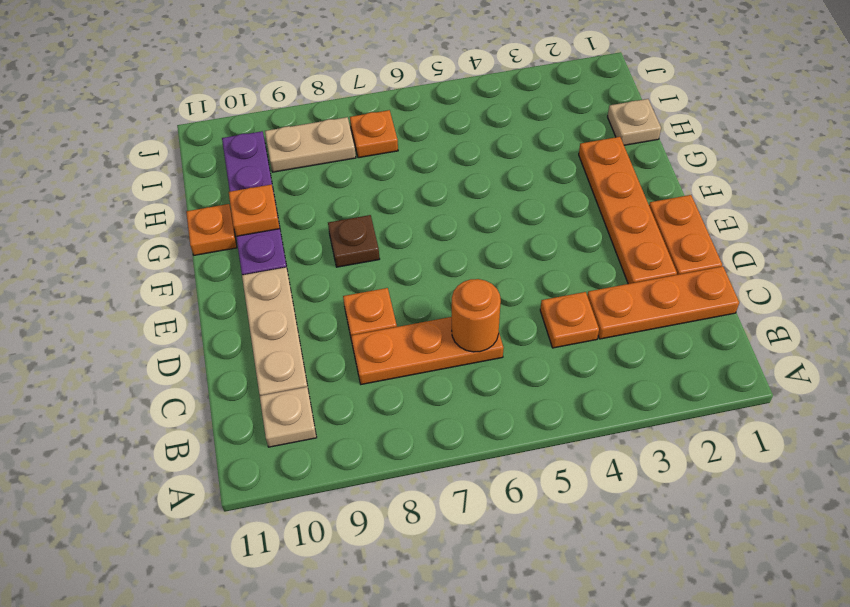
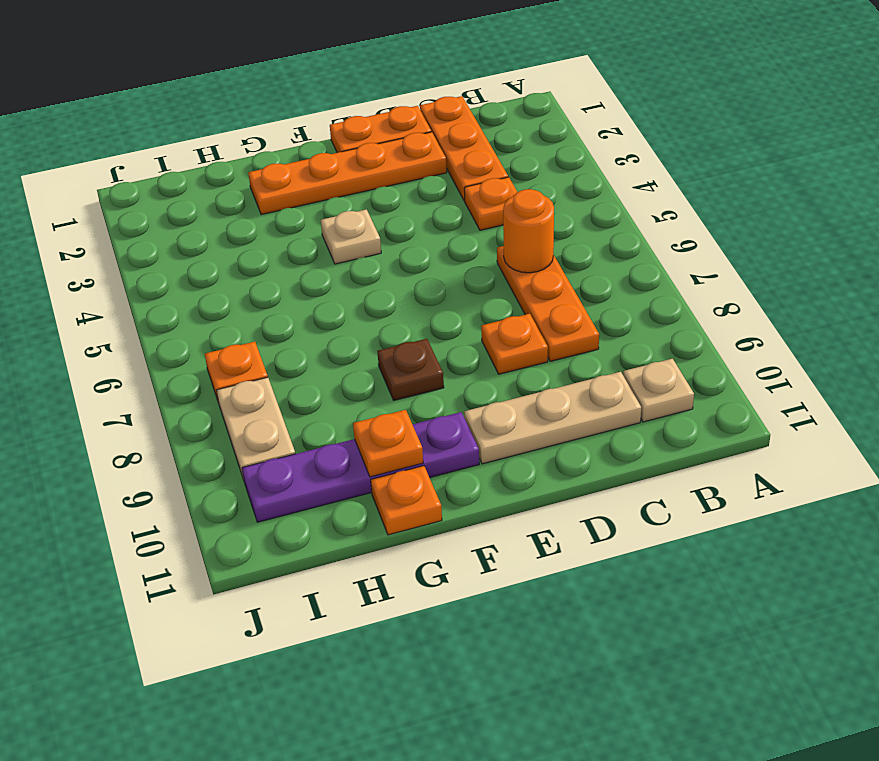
tan 1x1 plate [608,99,661,145] -> tan 1x1 plate moved to [321,209,381,264]

